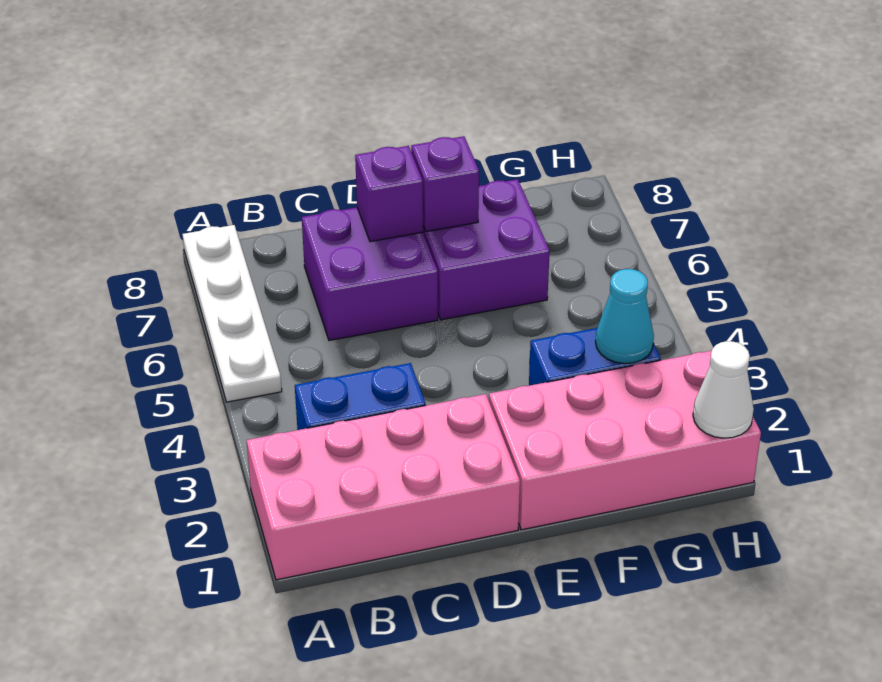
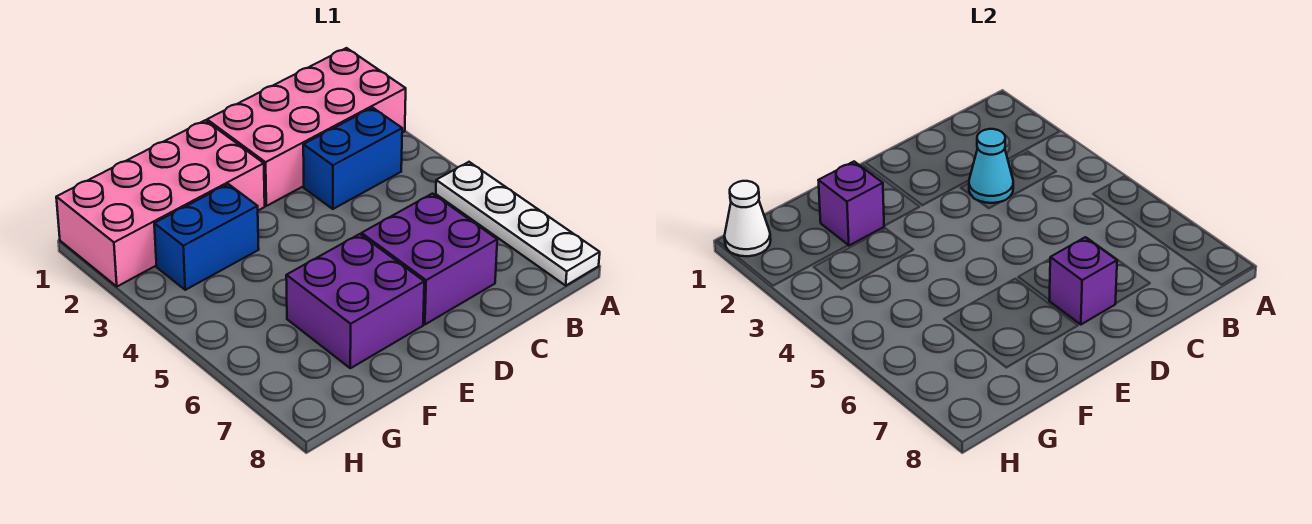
purple 1x1 brick [411,136,479,232] -> purple 1x1 brick moved to [818,162,884,246]
cyan 1x1 cone [596,269,654,364] -> cyan 1x1 cone moved to [969,129,1013,203]

